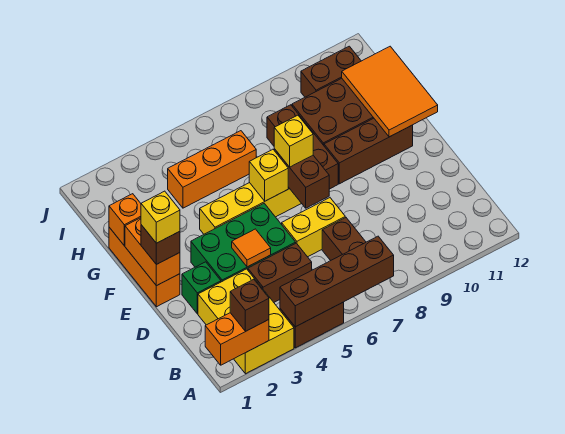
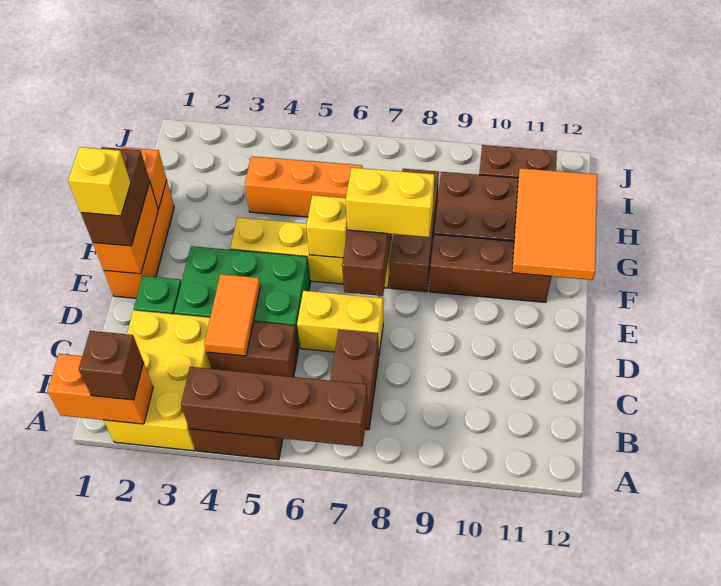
orange 1x1 tile [232,229,271,267] -> orange 1x2 tile [204,274,261,356]
brown 1x1 brick [141,225,180,264] -> brown 1x2 brick [81,147,150,246]
yellow 1x1 brick [274,115,313,167] -> yellow 1x2 brick [346,167,434,237]

